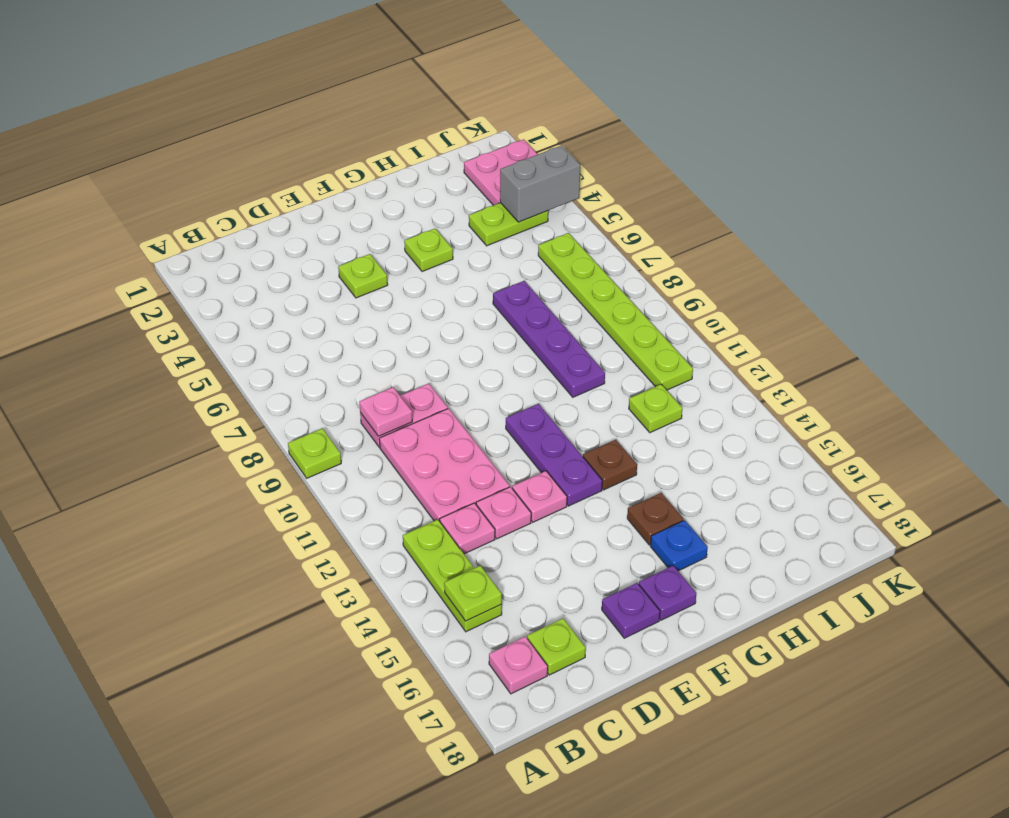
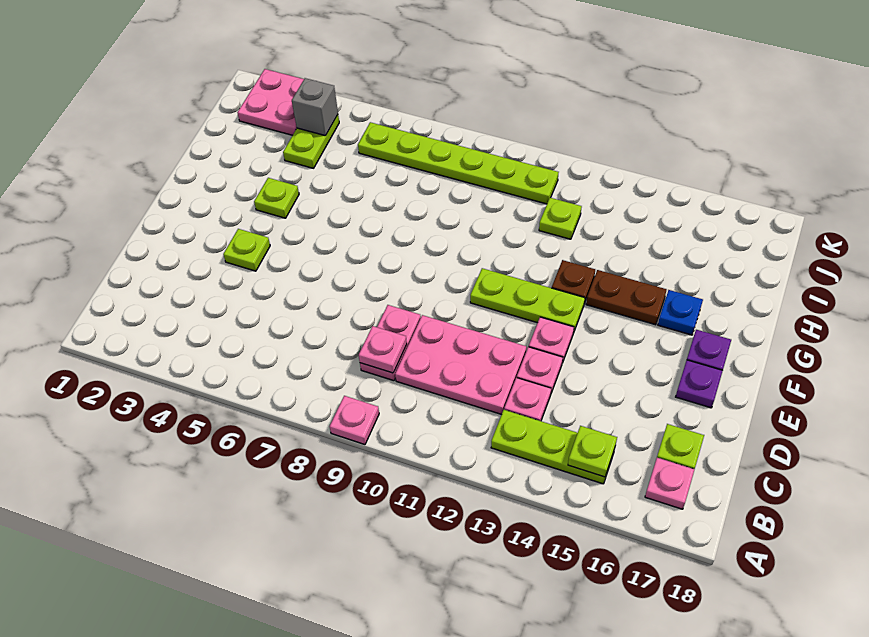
lime 1x1 plate [288,428,341,478] -> pink 1x1 plate [330,396,379,445]
purple 1x3 plate [506,404,602,506] -> lime 1x3 plate [470,268,585,333]
brown 1x1 plate [627,493,684,545] -> brown 1x2 plate [586,270,667,325]
purple 1x4 plate [493,281,605,397] -> none
grey 1x2 brick [500,145,580,222] -> grey 1x1 brick [292,78,338,136]

